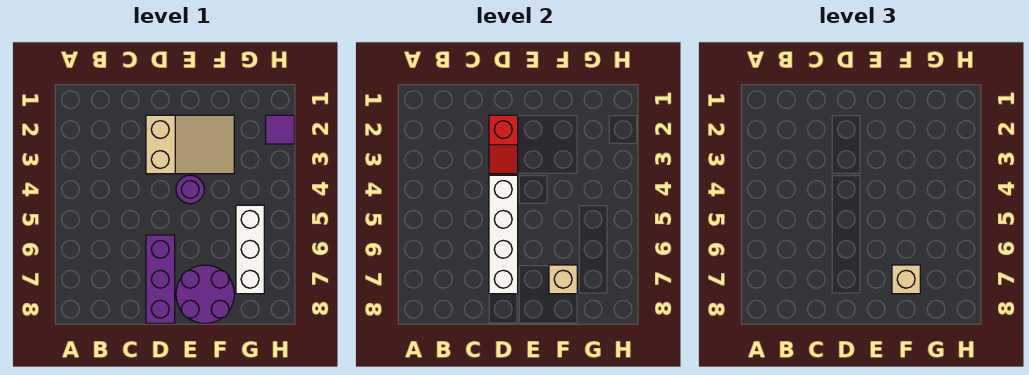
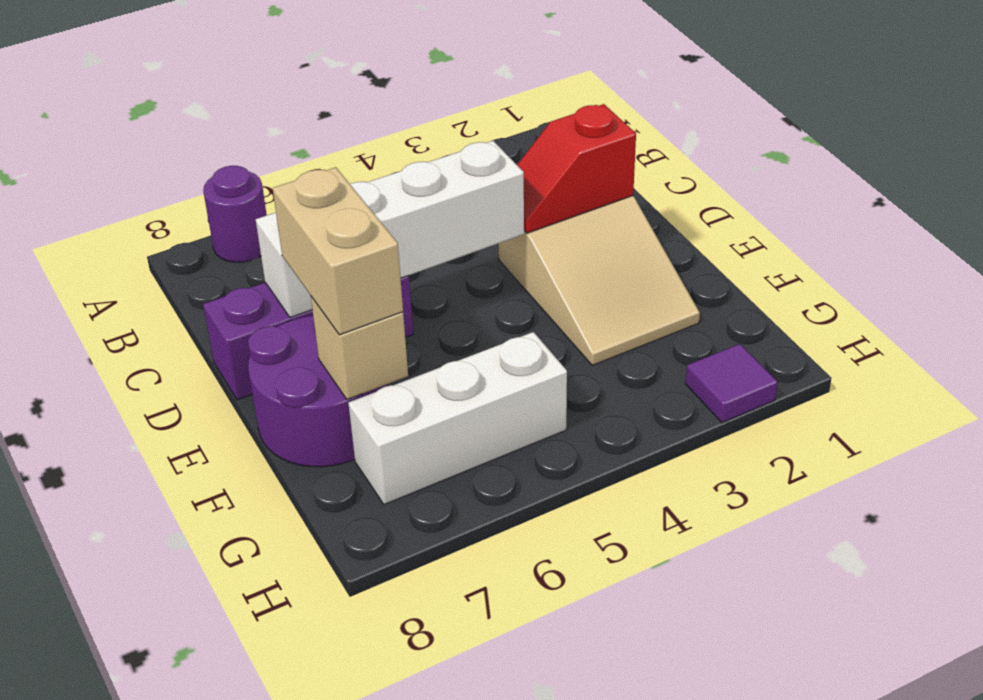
purple 1x1 round brick [176,175,204,204] -> purple 1x1 round brick moved to [203,166,267,262]
tan 1x1 brick [892,265,920,294] -> tan 1x2 brick [273,167,403,335]

